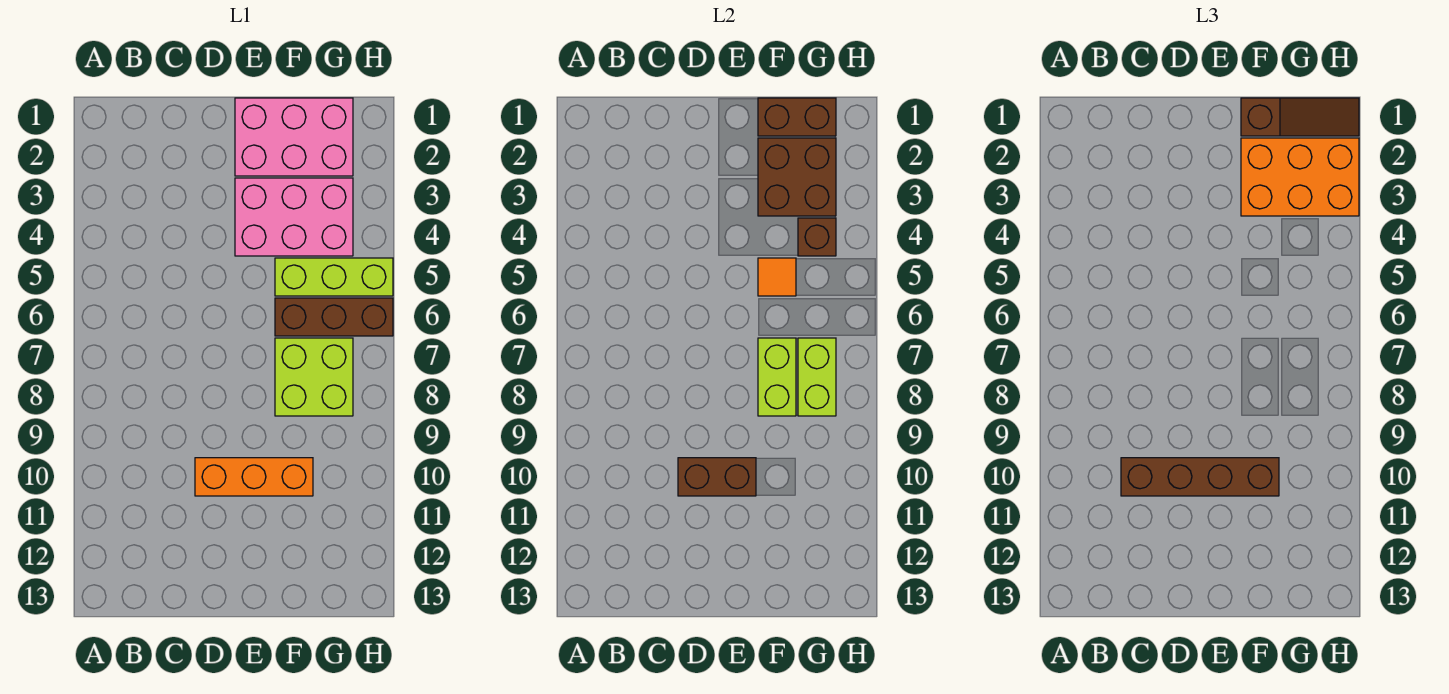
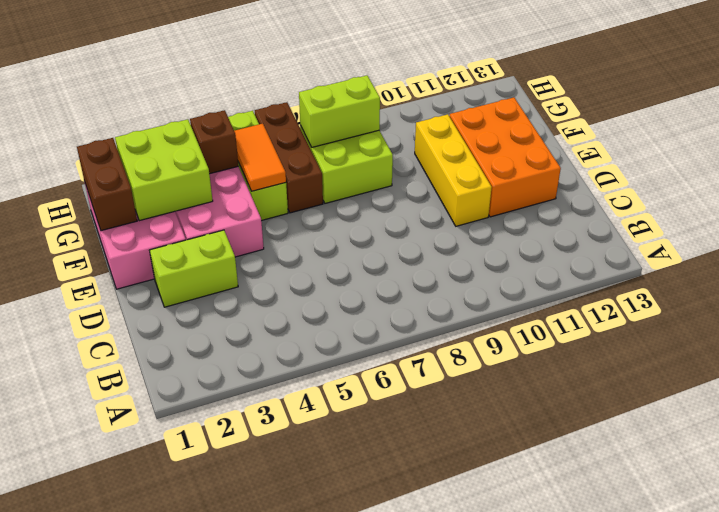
brown 1x4 brick [1121,458,1279,496] -> none
orange 1x3 brick [195,458,313,496] -> yellow 1x3 brick [415,114,492,226]
brown 1x2 brick [678,458,756,496] -> none
brown 1x3 slope [1241,98,1359,136] -> none
brown 2x2 brick [758,138,836,216] -> lime 2x2 brick [115,119,213,221]
orange 2x3 brick [1241,138,1359,216] -> orange 2x3 brick moved to [449,97,561,217]
orange 1x1 tile [758,258,796,296] -> orange 1x2 tile [234,124,286,191]
lime 1x2 brick [758,338,796,416] -> lime 1x2 brick moved to [149,230,238,307]

